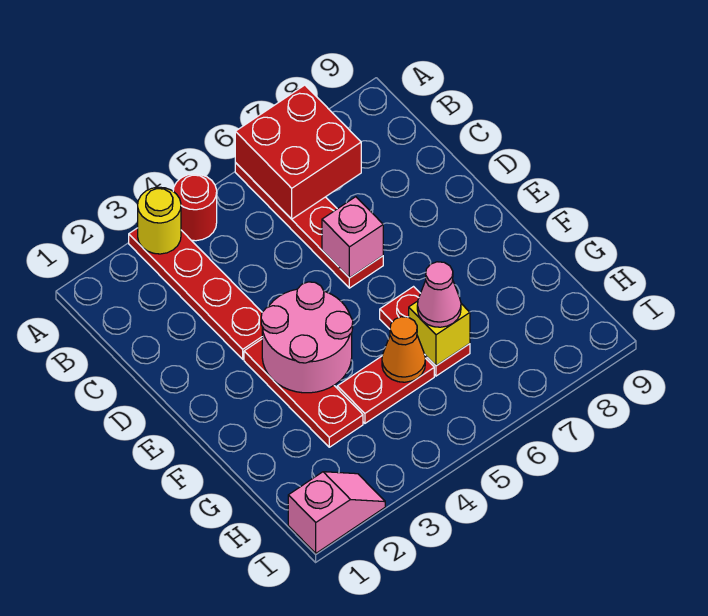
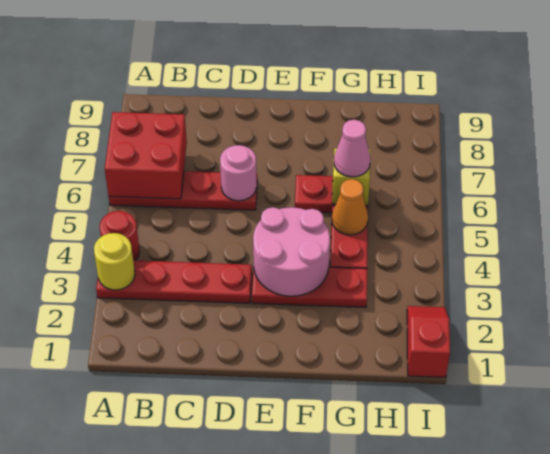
pink 1x1 brick [322,197,383,278] -> pink 1x1 round brick [220,145,257,201]
pink 1x2 slope [288,472,385,553] -> red 1x2 slope [407,306,450,377]

